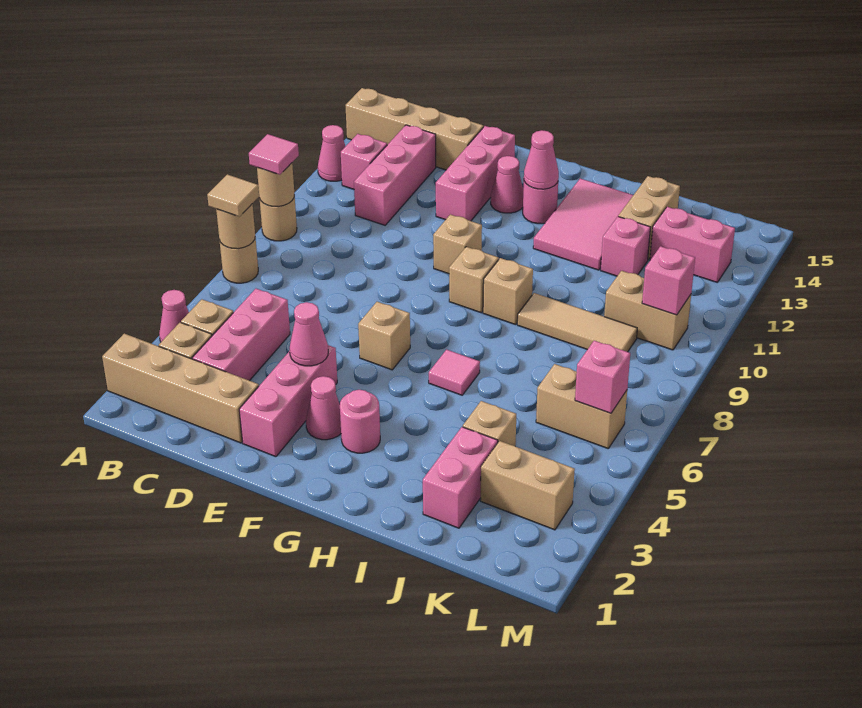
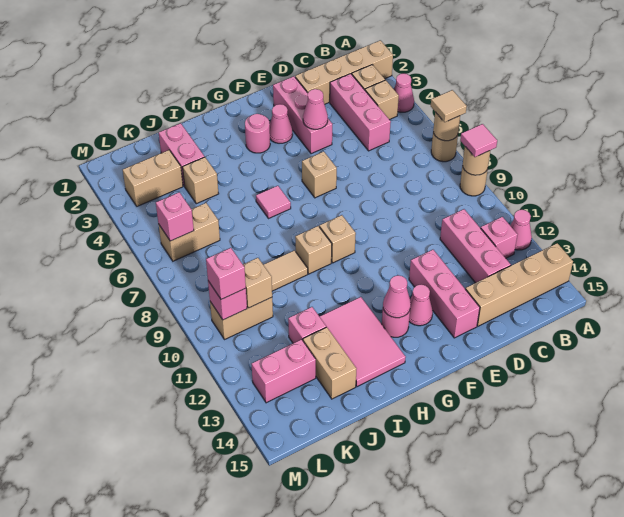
tan 1x1 brick [433,214,482,274] -> tan 1x1 brick moved to [243,258,272,308]
none -> pink 1x1 brick [206,248,246,299]

